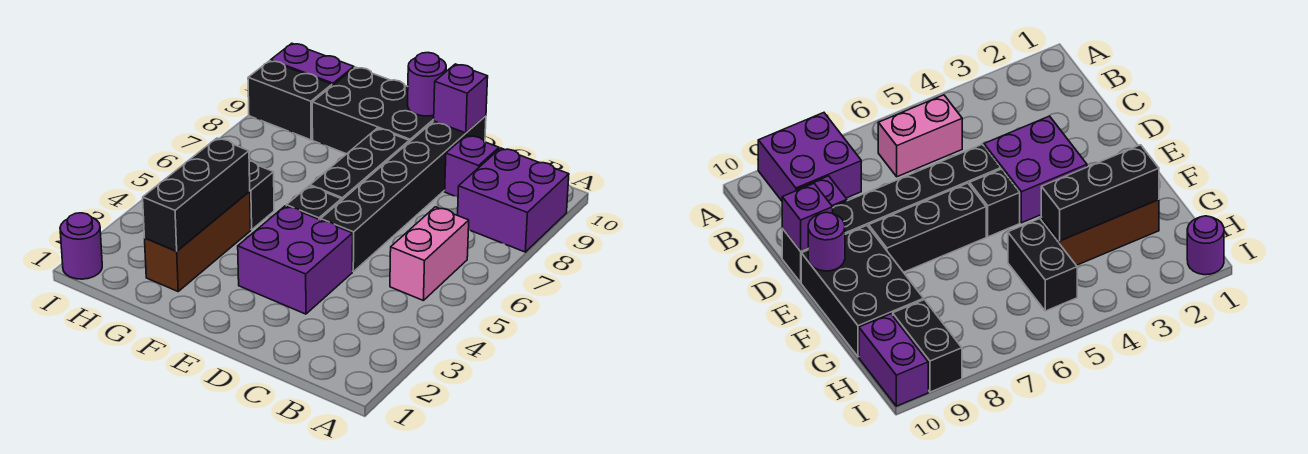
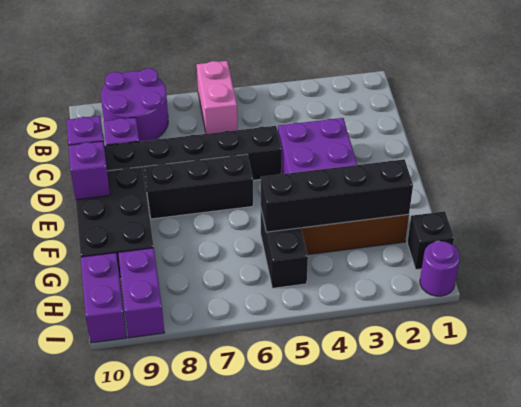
purple 2x2 brick [458,148,569,252] -> purple 2x2 round brick [101,68,168,142]
pink 1x2 brick [390,207,469,301] -> pink 1x2 brick turned to [197,61,237,134]
black 1x1 brick [286,186,341,220] -> black 1x1 brick moved to [407,211,454,270]
purple 1x1 round brick [408,53,446,116] -> purple 1x1 brick [68,141,110,200]
black 1x3 brick [143,138,250,251] -> black 1x4 brick [261,159,413,232]
black 1x2 brick [248,61,332,140] -> purple 1x2 brick [118,248,165,338]

